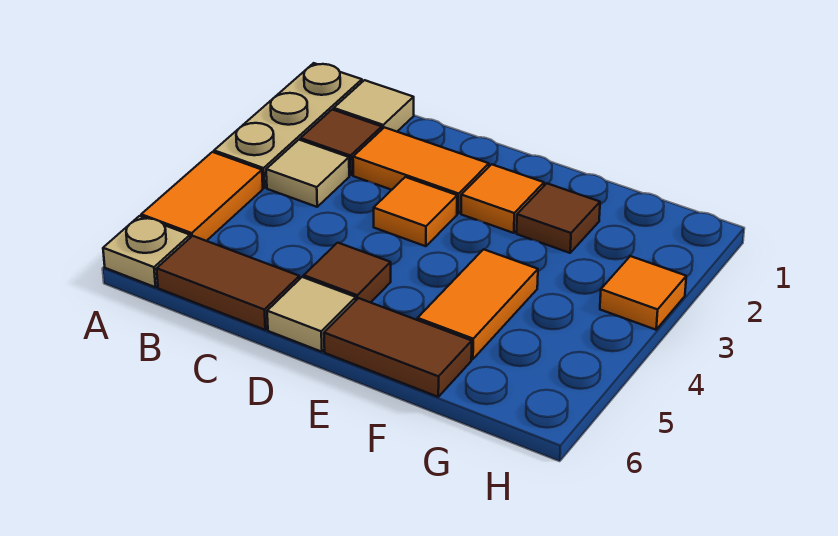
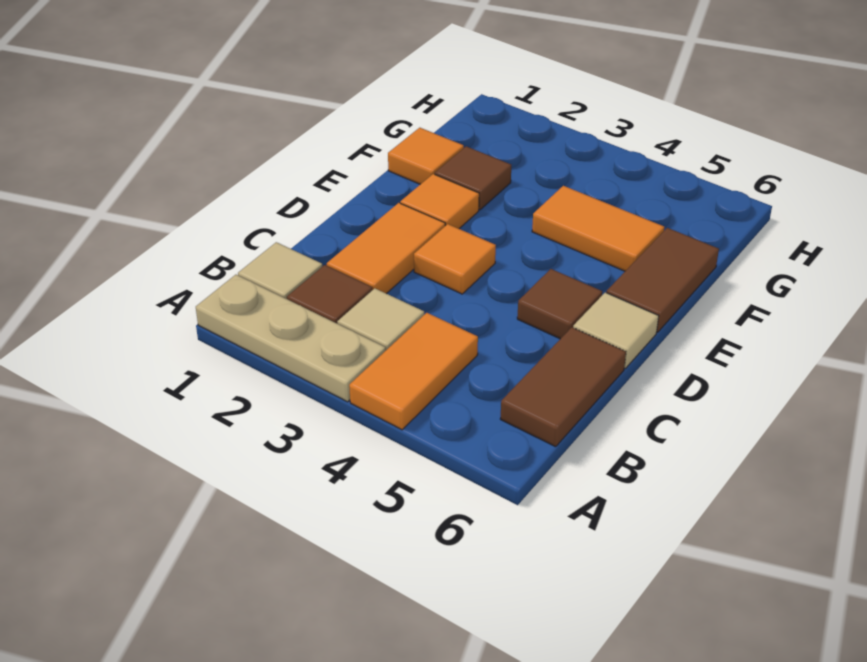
orange 1x2 tile [141,152,263,241] -> orange 1x2 tile turned to [349,313,478,430]
tan 1x1 plate [103,216,190,287] -> none
orange 1x1 tile [600,256,686,330] -> orange 1x1 tile moved to [388,128,464,184]

